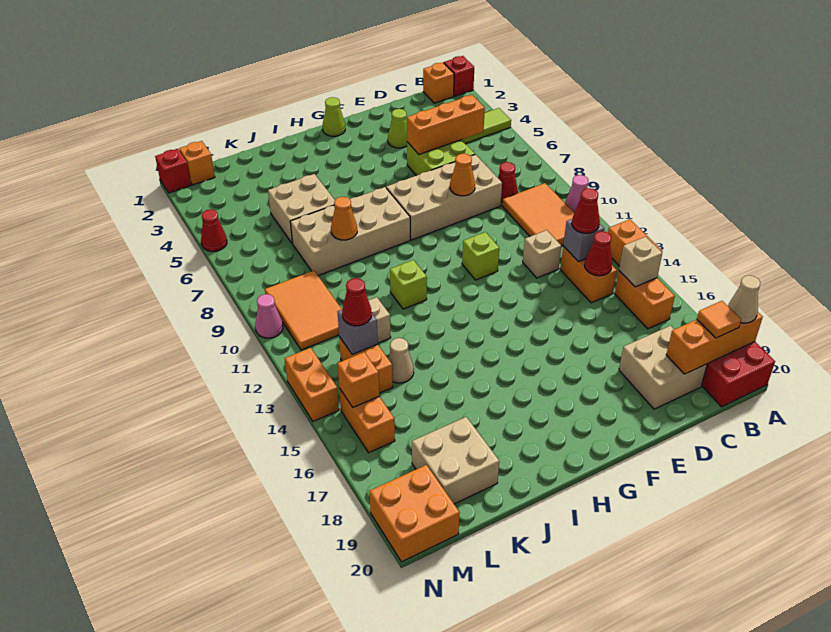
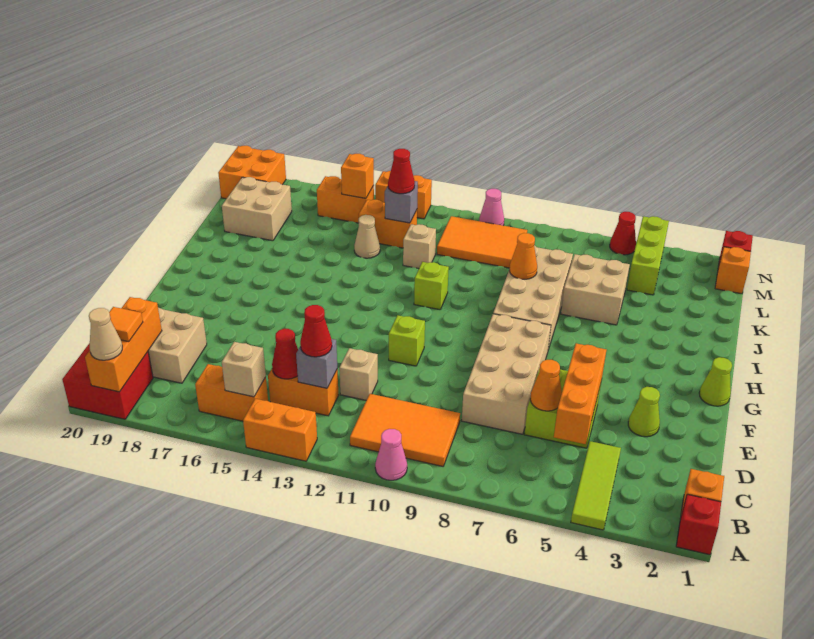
red 1x1 cone [498,162,518,202] -> none
orange 1x1 cone [450,153,475,196] -> orange 1x1 cone moved to [530,360,562,411]
none -> lime 1x3 brick [627,216,669,295]

